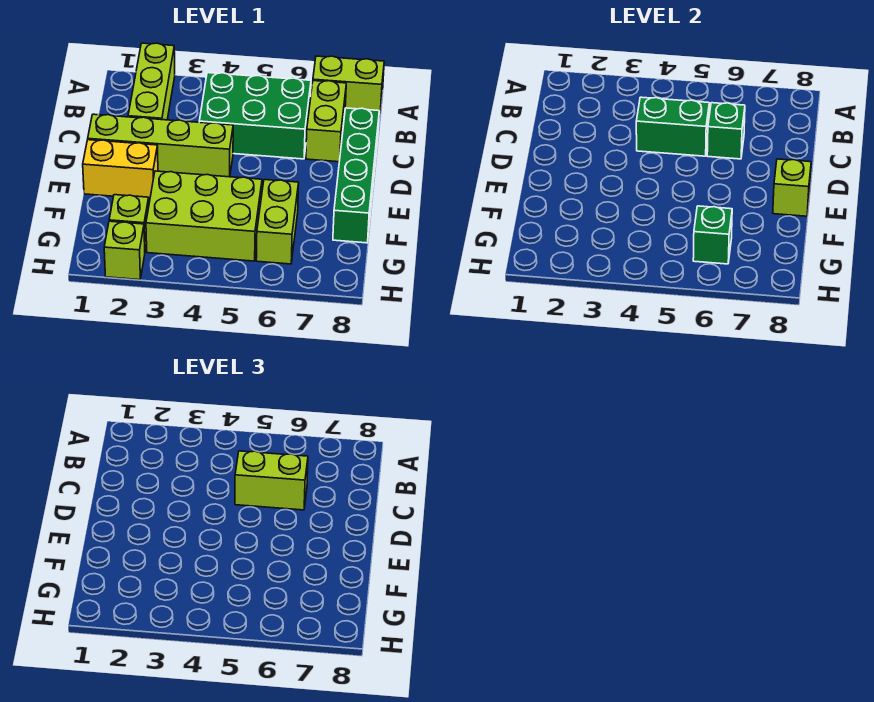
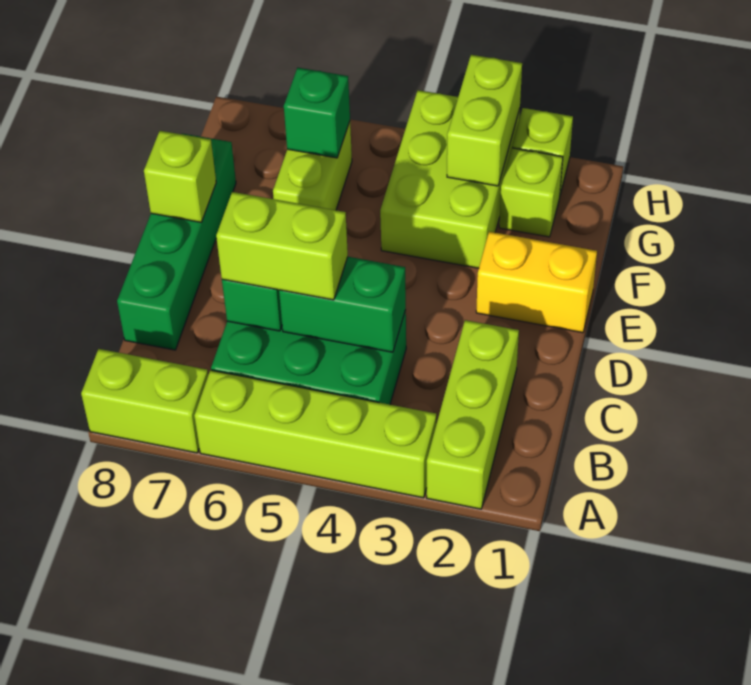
lime 1x2 brick [306,81,346,162] -> lime 1x2 brick moved to [447,55,522,186]
lime 1x4 brick [88,114,233,177] -> lime 1x4 brick moved to [194,370,436,498]
lime 2x3 brick [146,171,262,261] -> lime 2x3 brick turned to [380,90,520,268]

